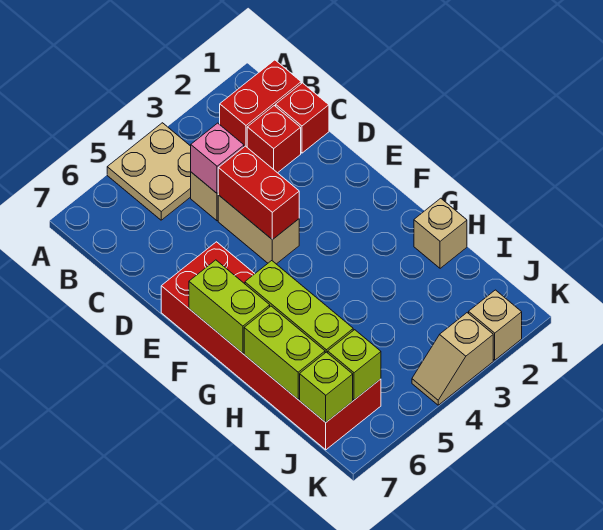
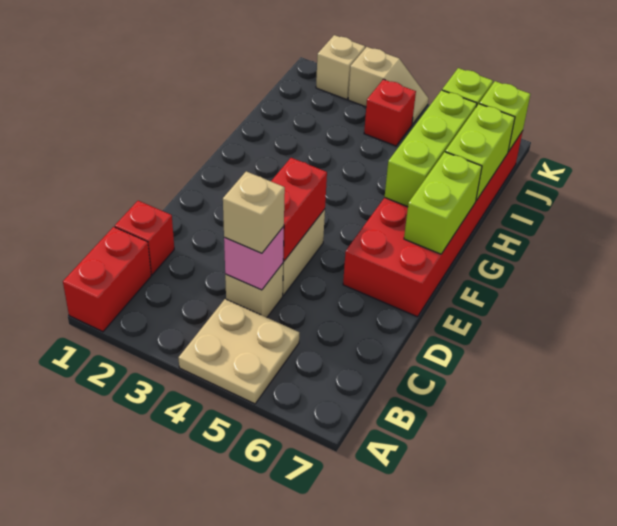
red 1x2 brick [220,60,301,147] -> red 1x2 brick turned to [63,227,151,332]
red 1x1 brick [247,106,301,173] -> red 1x1 brick moved to [364,79,416,146]
tan 1x1 brick [414,198,467,268] -> tan 1x1 brick moved to [223,171,285,253]

